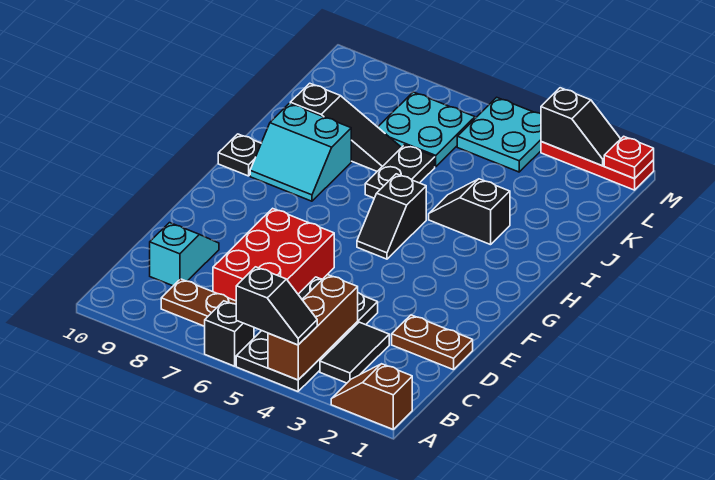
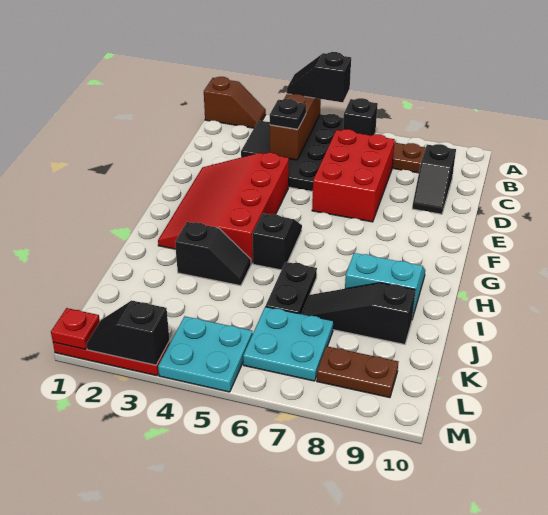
cyan 1x2 slope [150,223,219,286] -> black 1x2 slope [412,144,456,214]
brown 1x2 plate [392,315,473,370] -> brown 1x2 plate moved to [317,346,398,398]
none -> red 3x4 slope [158,153,289,264]
black 1x1 plate [218,134,261,176] -> black 1x1 plate moved to [270,99,306,129]

